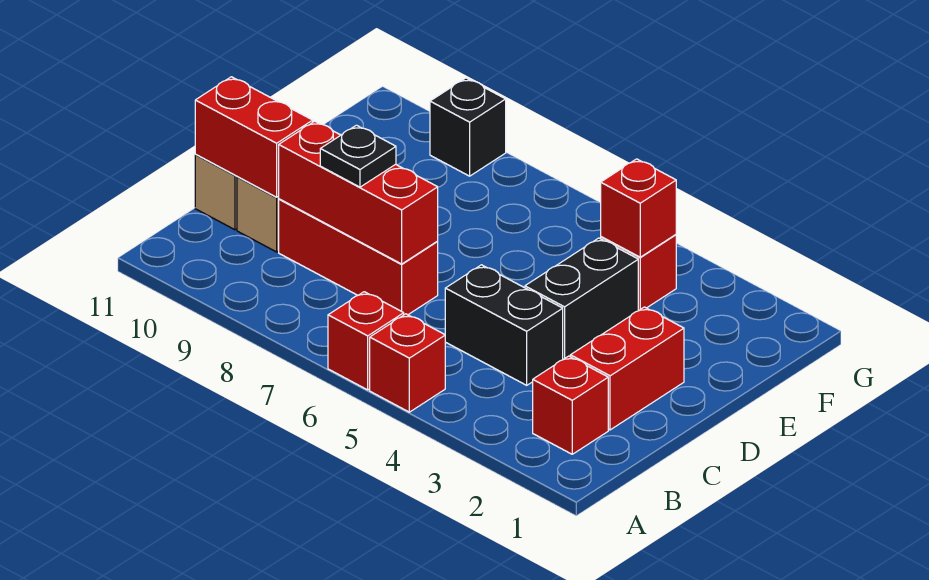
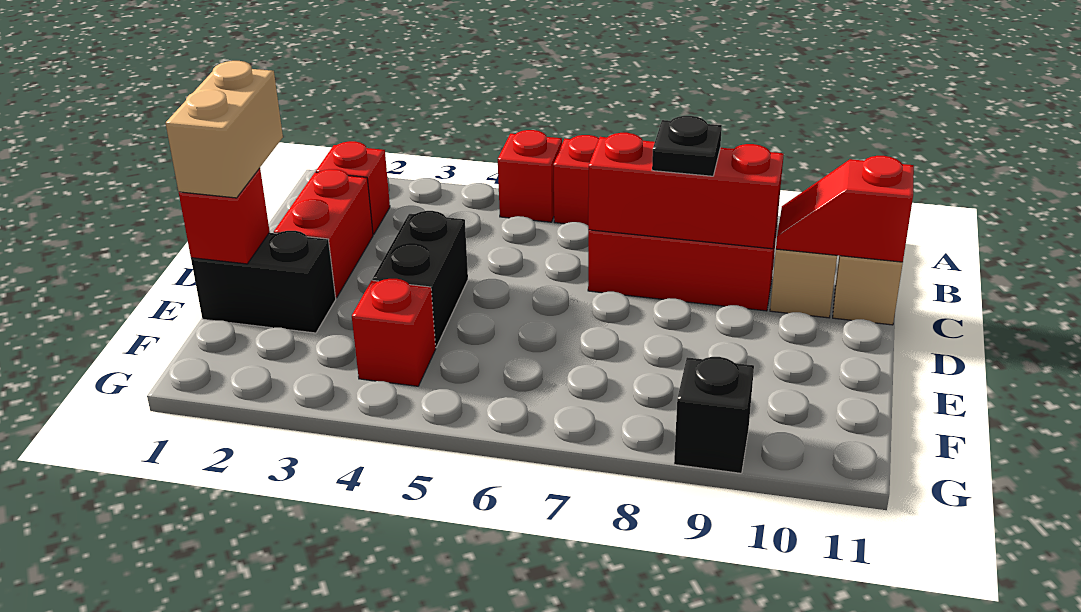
black 1x2 brick [445,265,563,385] -> black 1x2 brick moved to [191,231,336,333]
red 1x2 brick [195,77,313,197] -> red 1x2 slope [776,156,914,262]
none -> tan 1x2 brick [166,61,283,198]
red 1x1 brick [601,159,676,257] -> red 1x1 brick moved to [179,168,270,264]

